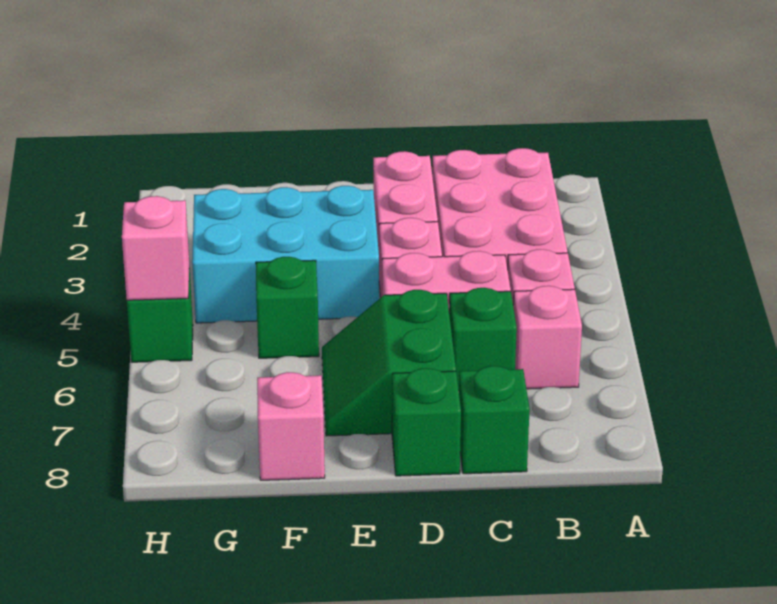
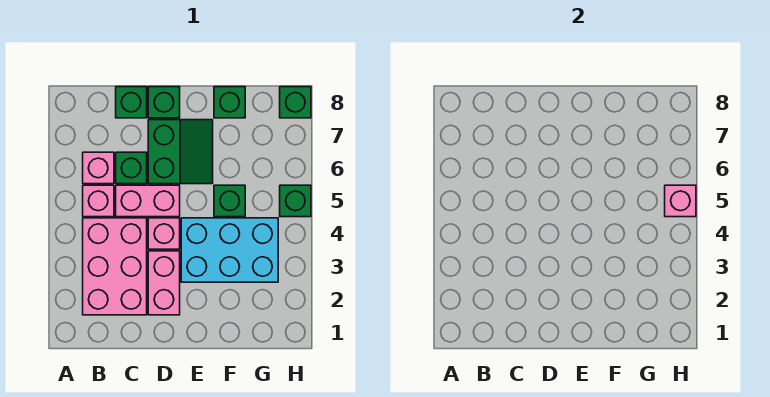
pink 1x1 brick [257,372,325,480] -> green 1x1 brick [214,87,245,118]
none -> green 1x1 brick [280,87,311,118]

